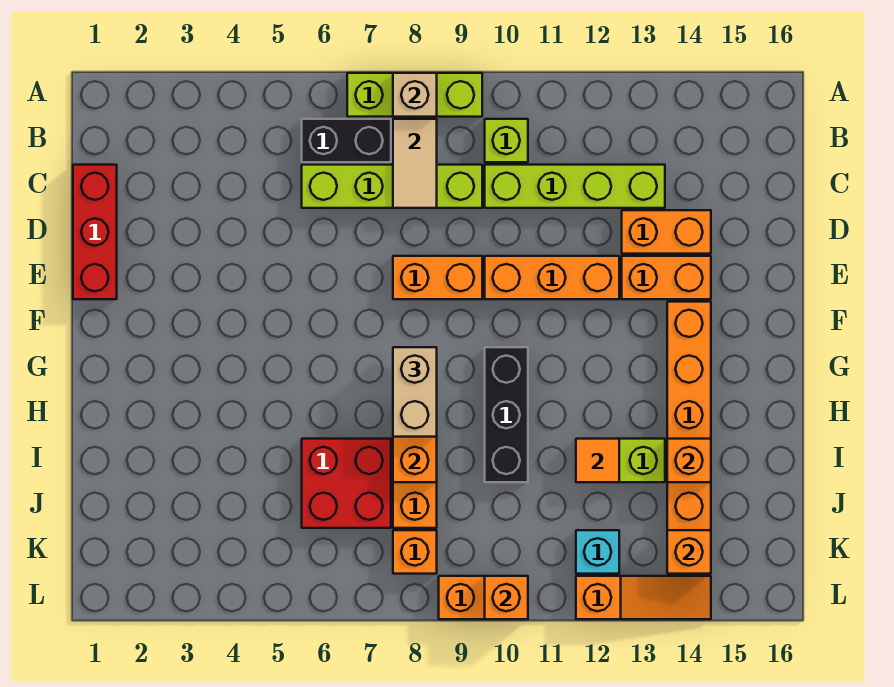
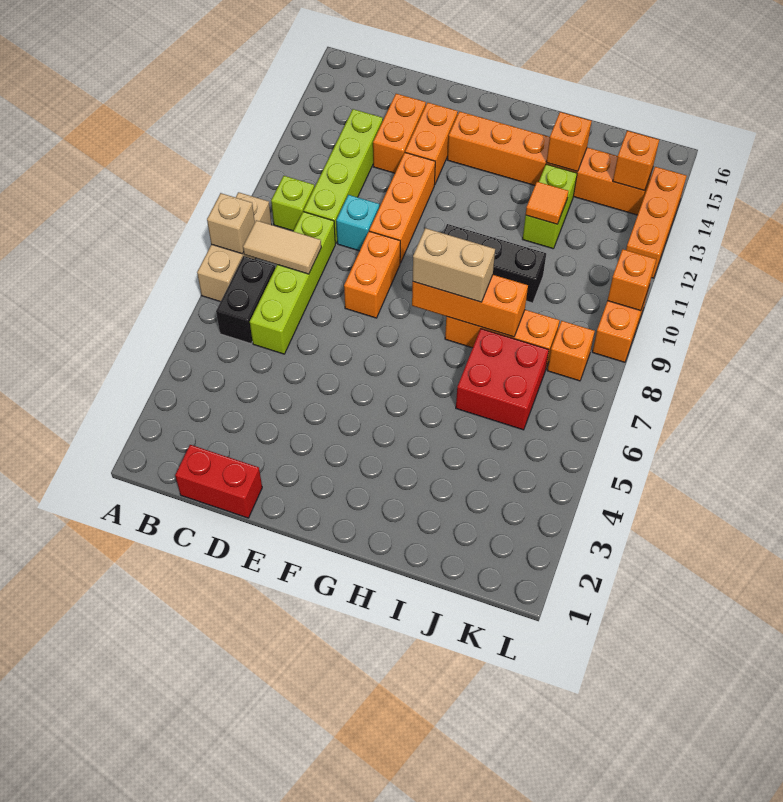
lime 1x3 brick [347,73,482,117] -> tan 1x3 brick [197,192,272,302]
red 1x3 brick [73,165,117,299] -> red 1x2 brick [175,445,262,518]
cyan 1x1 brick [576,530,619,574] -> cyan 1x1 brick moved to [336,195,379,251]
orange 1x3 slope [576,576,711,619] -> orange 1x3 brick [626,167,686,278]

